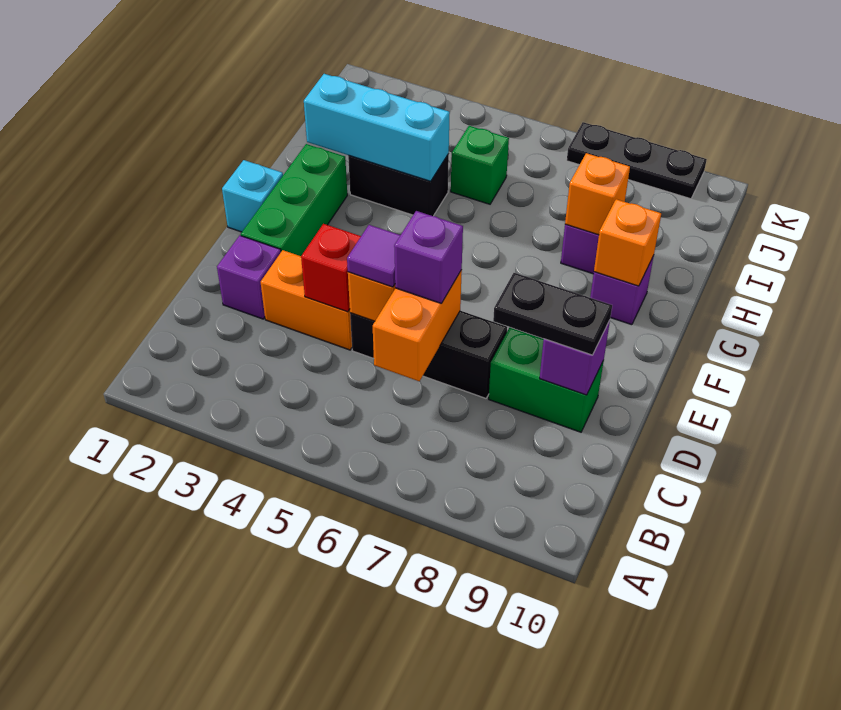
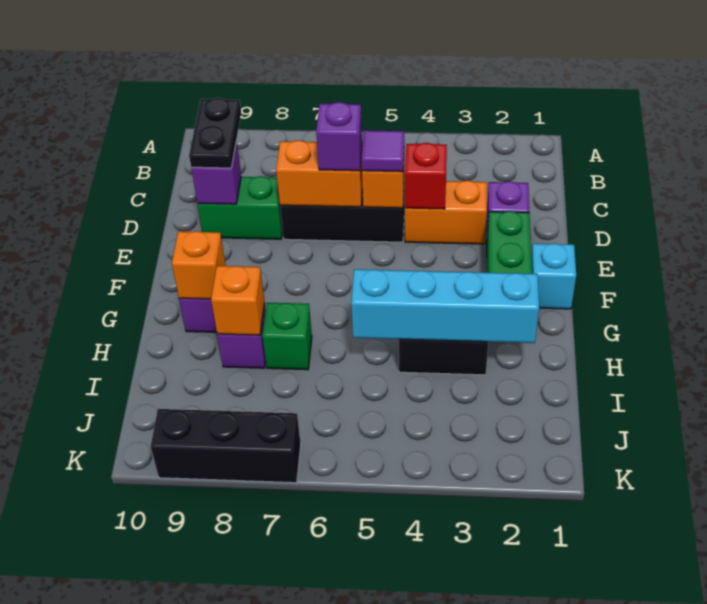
orange 1x2 brick [373,270,462,381] -> orange 1x2 brick turned to [276,140,363,207]
black 1x2 plate [493,273,612,355] -> black 1x2 plate turned to [189,98,241,168]
cyan 1x3 brick [304,74,450,181] -> cyan 1x4 brick [351,269,539,343]
green 1x1 brick [451,126,509,204] -> green 1x1 brick moved to [262,303,312,370]
black 1x3 plate [567,122,707,199] -> black 1x3 brick [151,409,301,483]

